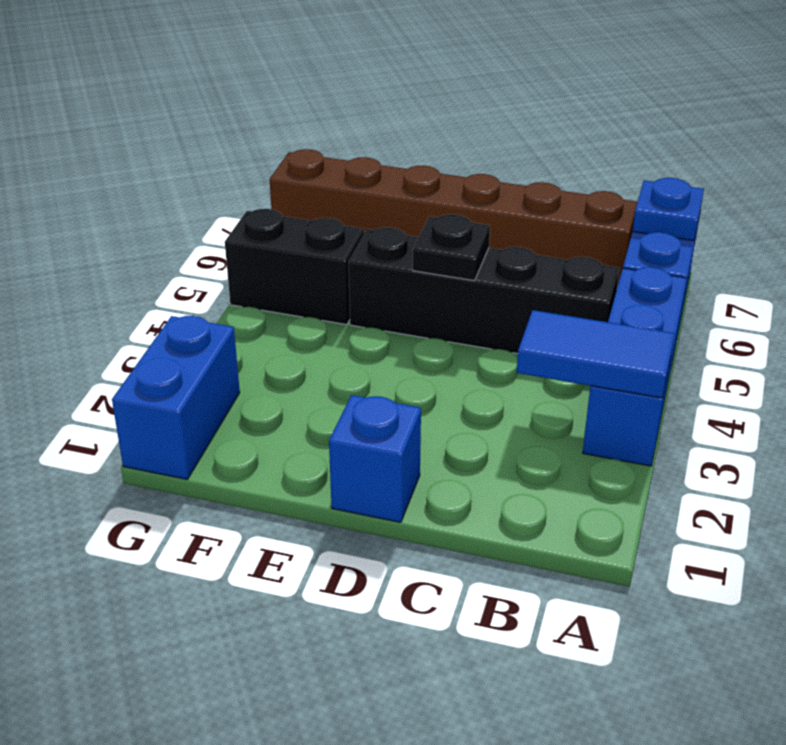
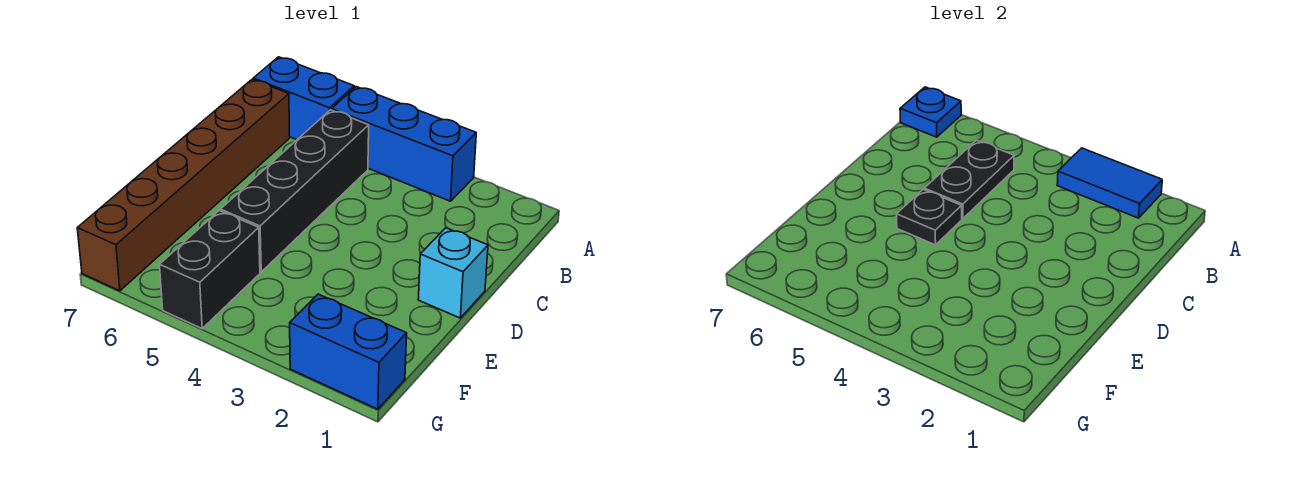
blue 1x2 tile [517,310,674,398] -> blue 1x2 tile turned to [1057,148,1162,218]
none -> black 1x2 plate [924,140,1014,219]
blue 1x1 brick [329,395,421,522] -> cyan 1x1 brick [418,228,488,318]

